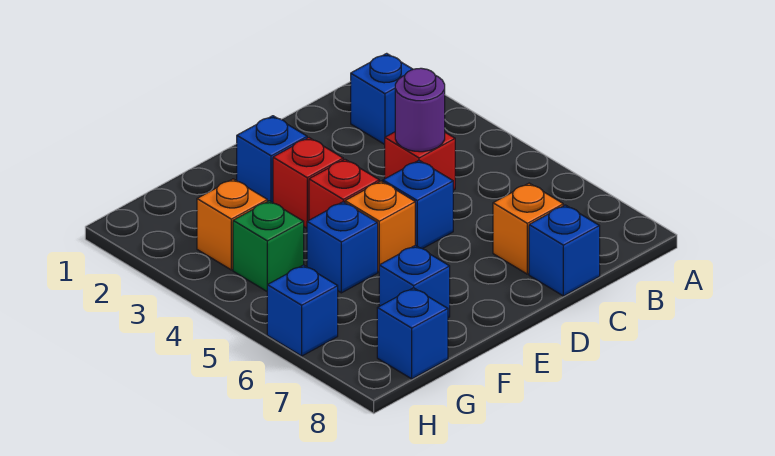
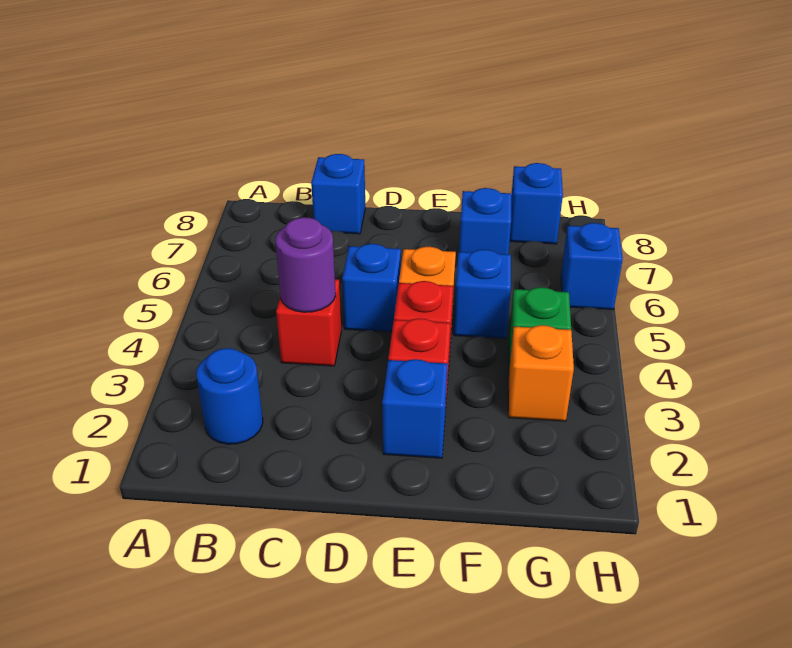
blue 1x1 brick [351,53,413,144] -> blue 1x1 round brick [196,348,263,444]
orange 1x1 brick [493,183,563,274] -> none

